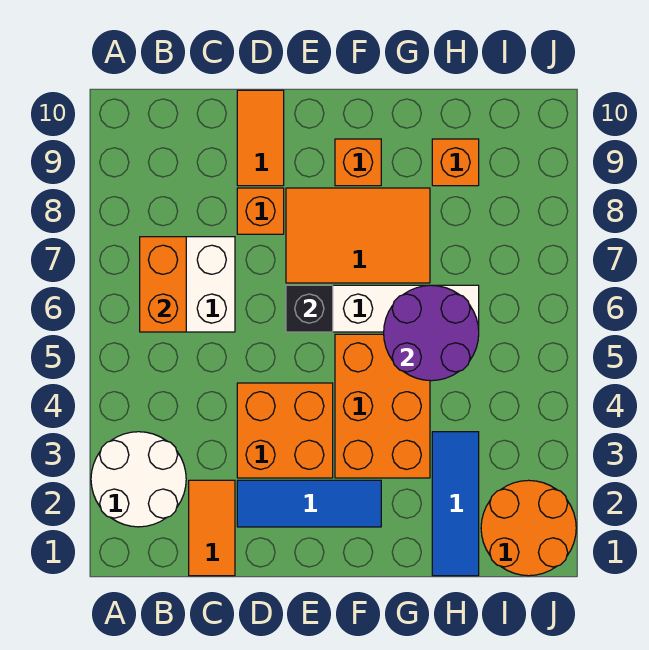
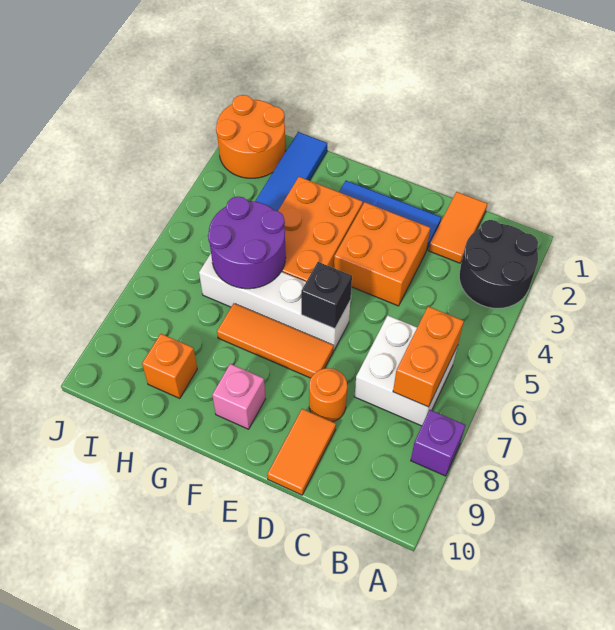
white 2x2 round brick [91,432,186,527] -> black 2x2 round brick [459,220,538,308]
none -> purple 1x1 brick [411,410,466,476]
orange 1x1 brick [237,188,284,234] -> orange 1x1 round brick [309,368,347,422]
orange 2x3 tile [286,188,430,283] -> orange 1x3 tile [217,303,334,378]
orange 1x1 brick [335,139,381,186] -> pink 1x1 brick [212,364,265,429]

